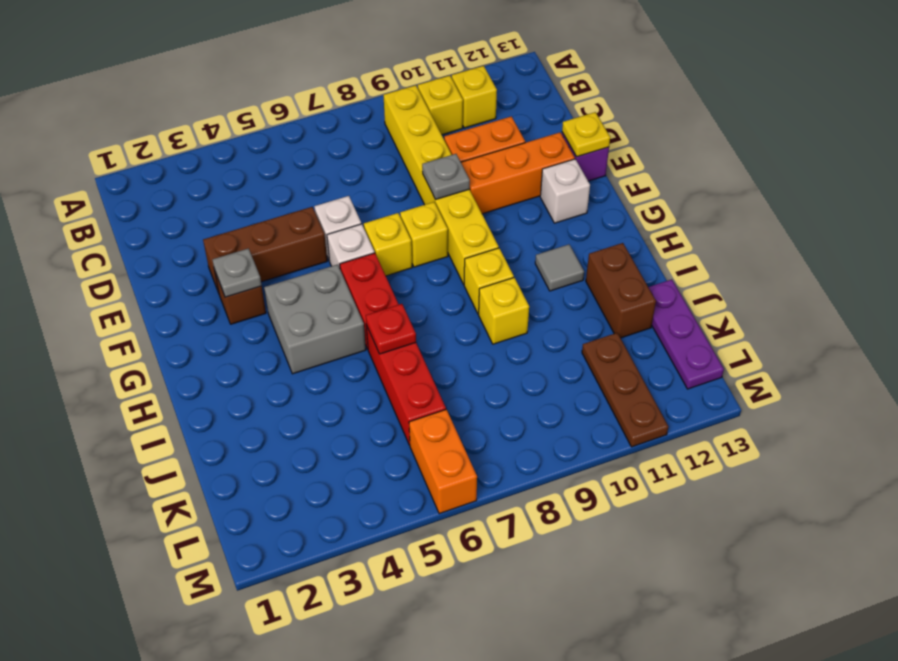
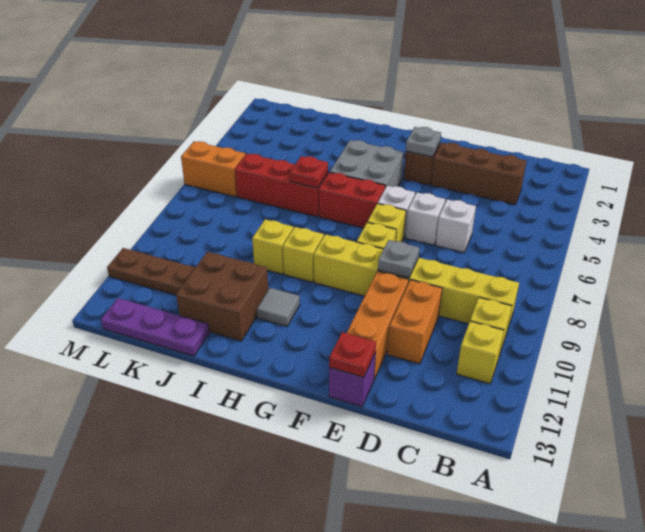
brown 1x3 brick [203,207,327,293] -> brown 1x3 brick turned to [431,143,526,205]
yellow 1x1 plate [562,112,610,157] -> red 1x1 plate [329,332,376,377]
white 1x1 brick [540,159,590,223] -> white 1x1 brick moved to [436,199,476,253]
brown 1x2 brick [586,243,656,338] -> brown 2x2 brick [176,252,268,341]

